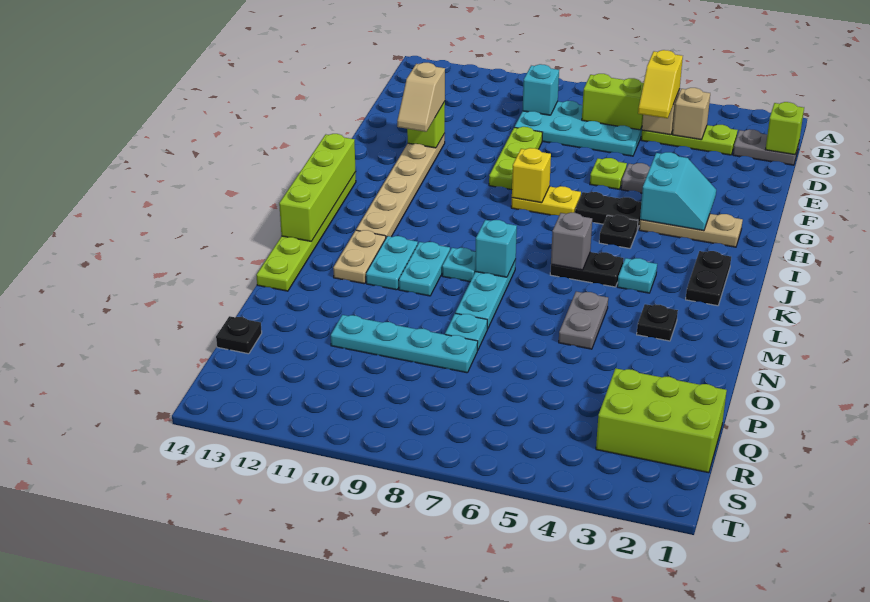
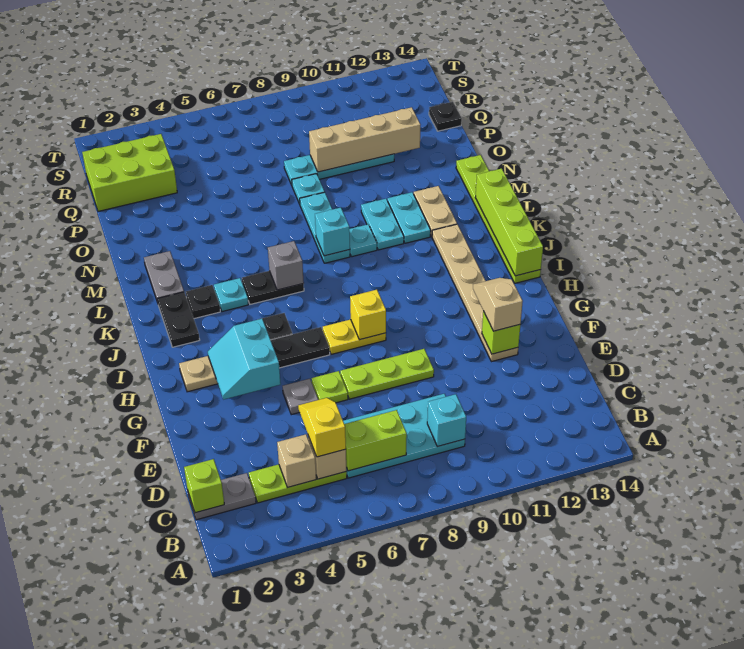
lime 1x3 plate [489,127,543,190] -> lime 1x3 plate turned to [340,349,434,399]
black 1x1 plate [637,304,678,341] -> black 1x1 plate moved to [186,285,220,319]
grey 1x2 plate [559,292,608,349] -> grey 1x2 plate moved to [144,251,184,303]
none -> tan 1x4 brick [309,107,421,172]

